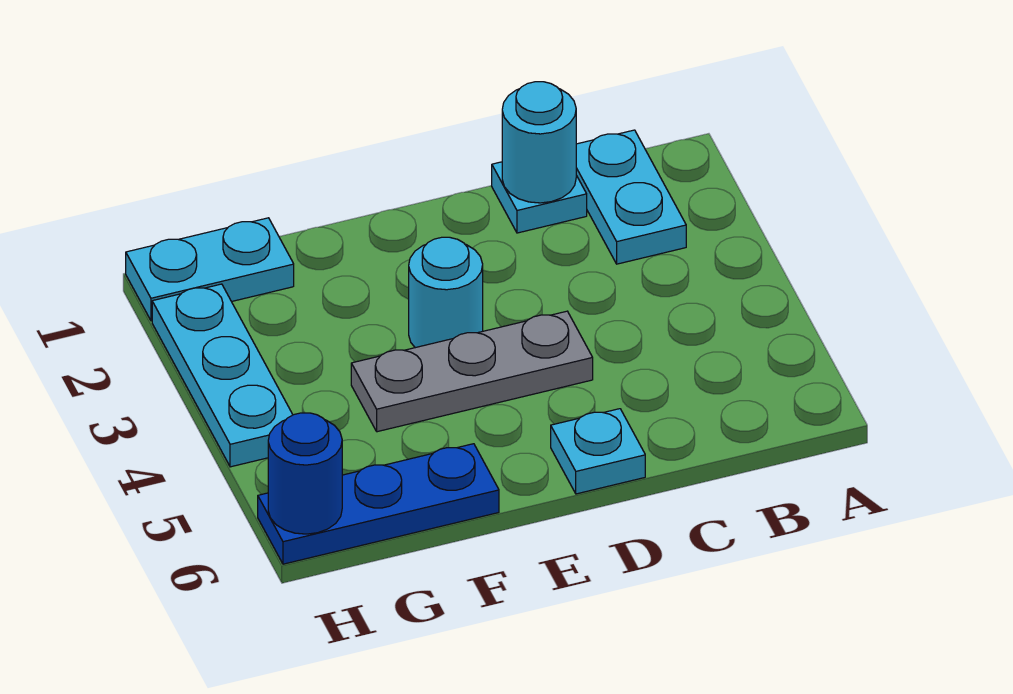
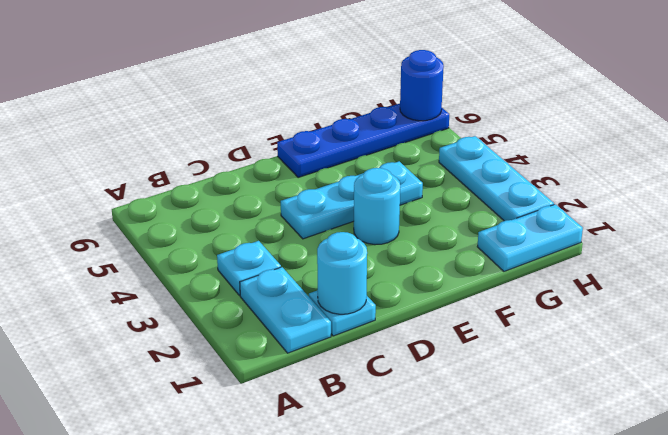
grey 1x3 plate [351,311,593,432] -> cyan 1x3 plate [281,161,423,239]
cyan 1x1 plate [551,409,645,494] -> cyan 1x1 plate moved to [217,241,281,296]
blue 1x3 plate [258,444,499,564] -> blue 1x4 plate [277,104,449,177]

